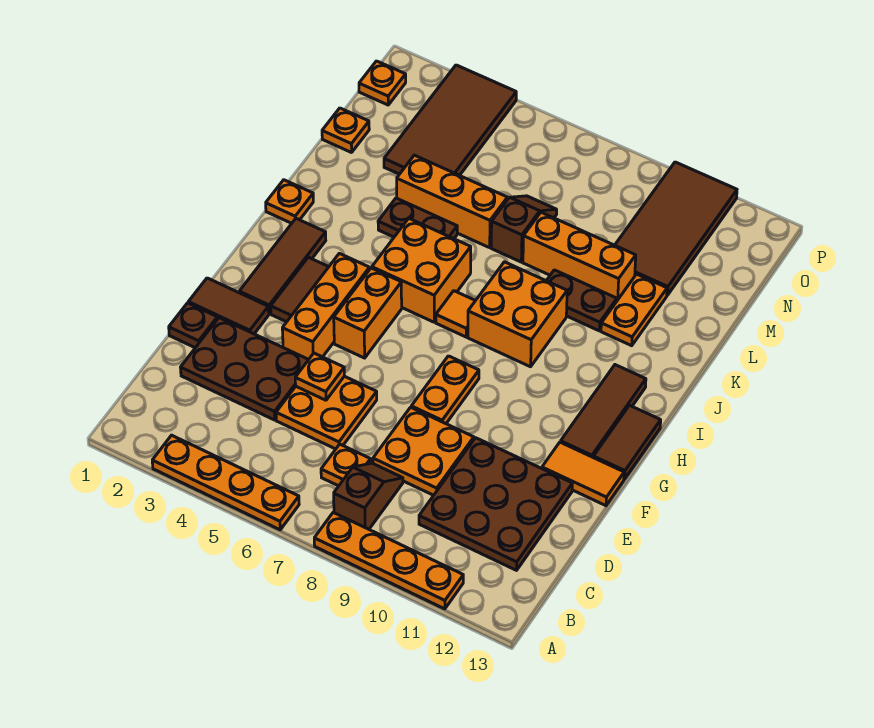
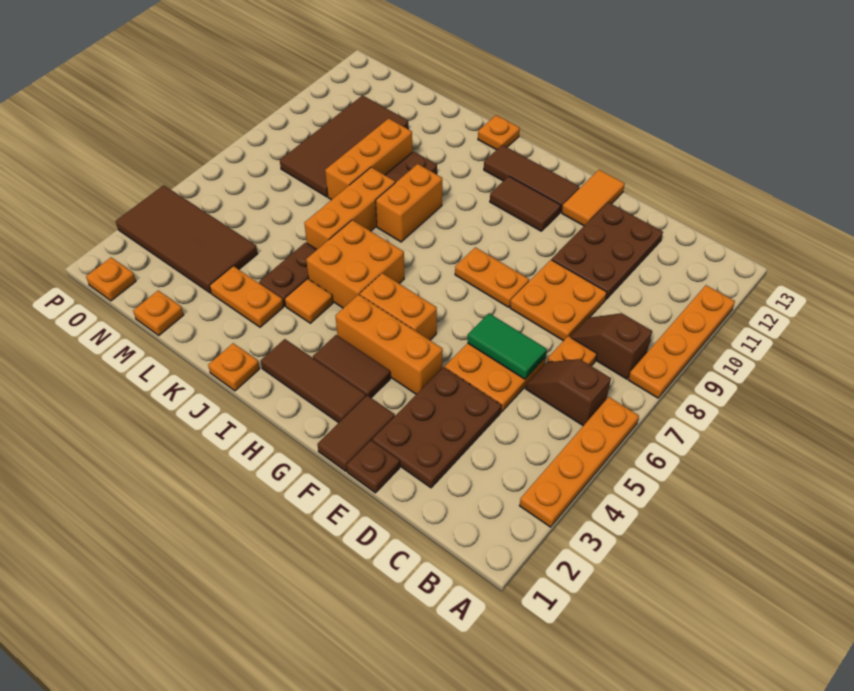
brown 3x3 plate [419,438,572,570] -> brown 2x3 plate [552,202,663,299]
none -> green 1x2 tile [467,313,547,379]
orange 1x1 plate [295,353,344,400] -> orange 1x1 plate moved to [478,115,520,150]
brown 1x2 tile [593,405,661,479] -> brown 1x2 tile moved to [490,176,561,231]
orange 1x1 tile [436,291,475,337] -> orange 1x1 tile moved to [285,279,333,323]
orange 2x2 brick [468,262,567,367] -> orange 1x2 brick [376,164,442,242]
orange 1x2 plate [601,274,667,346] -> orange 1x2 plate moved to [210,266,283,327]
orange 1x3 brick [397,155,507,248] -> orange 1x3 brick moved to [304,167,395,249]
brown 1x2 slope [491,196,557,262] -> brown 1x2 slope moved to [526,359,611,426]
brown 2x4 tile [615,162,737,295] -> brown 2x4 tile turned to [280,95,408,197]

